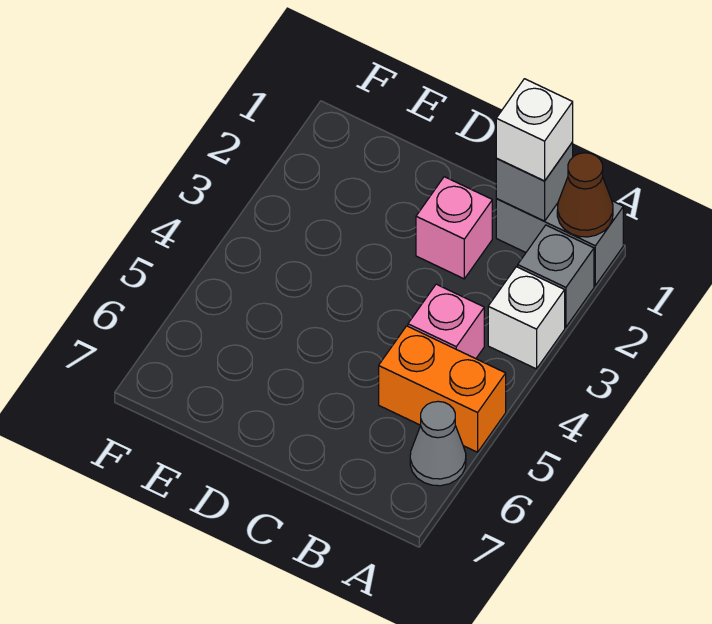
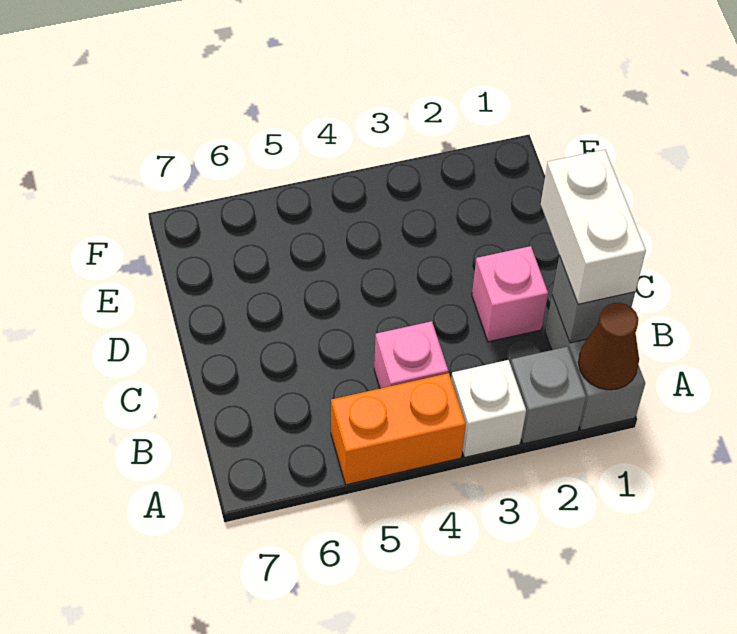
orange 1x2 brick [379,326,506,452] -> orange 1x2 brick turned to [331,373,466,485]
grey 1x1 cone [410,401,466,486] -> none
white 1x1 brick [496,79,573,181] -> white 1x2 brick [541,150,646,304]

